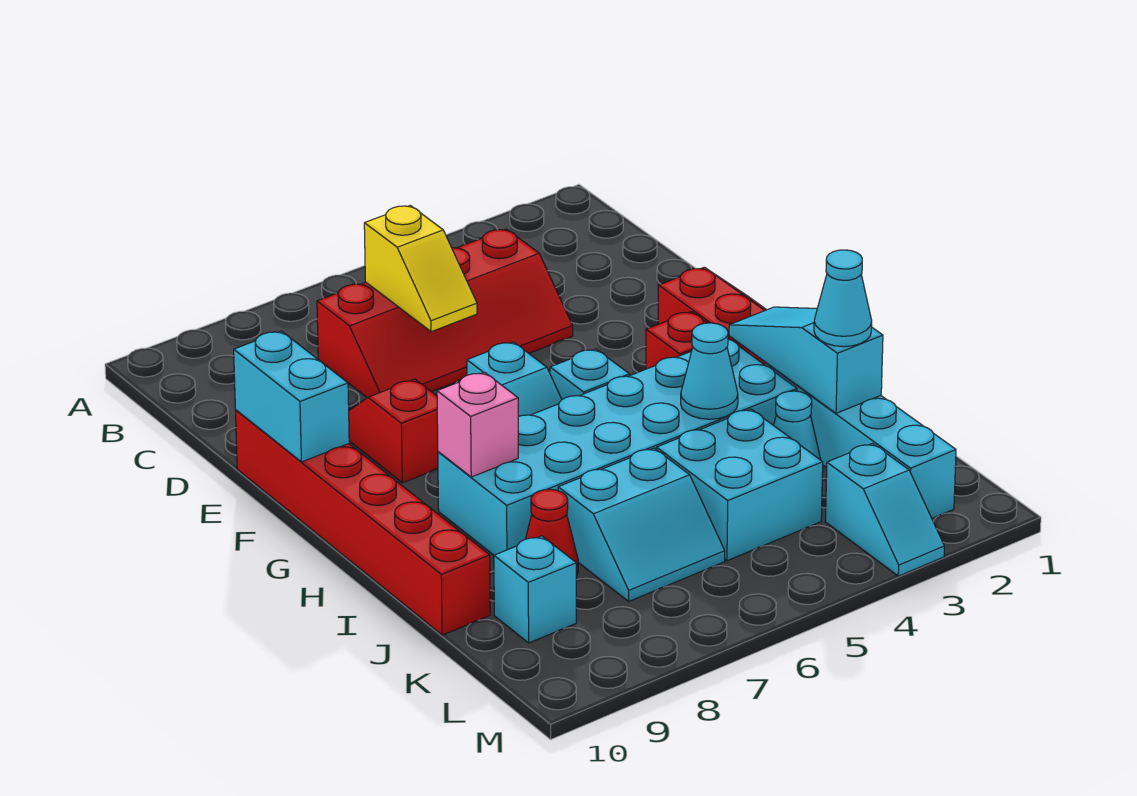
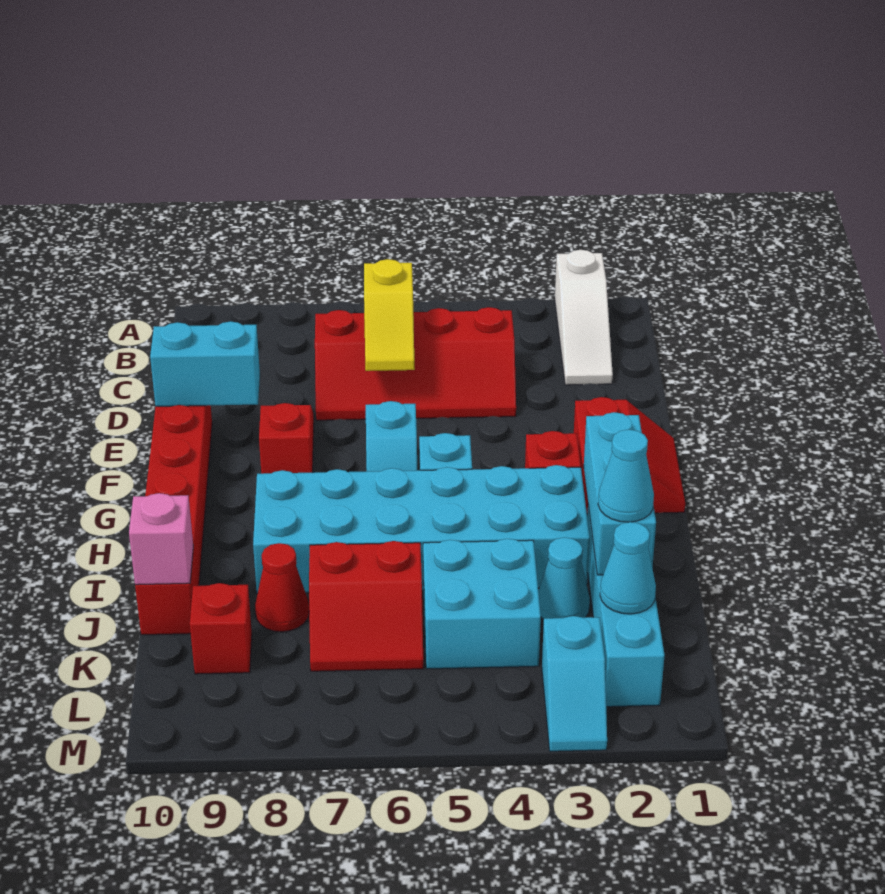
none -> white 1x3 slope [555,250,613,385]
cyan 1x2 brick [234,331,349,462] -> cyan 1x2 brick turned to [150,321,260,406]
cyan 1x3 slope [729,307,883,413] -> cyan 1x3 brick [583,412,656,575]
pink 1x1 brick [437,372,518,477] -> pink 1x1 brick moved to [129,493,193,585]
cyan 1x1 cone [681,323,738,419] -> cyan 1x1 cone moved to [600,522,656,614]
cyan 2x2 slope [558,448,725,601] -> red 2x2 slope [309,541,423,671]
cyan 1x1 brick [494,536,576,643] -> red 1x1 brick [190,583,252,674]

